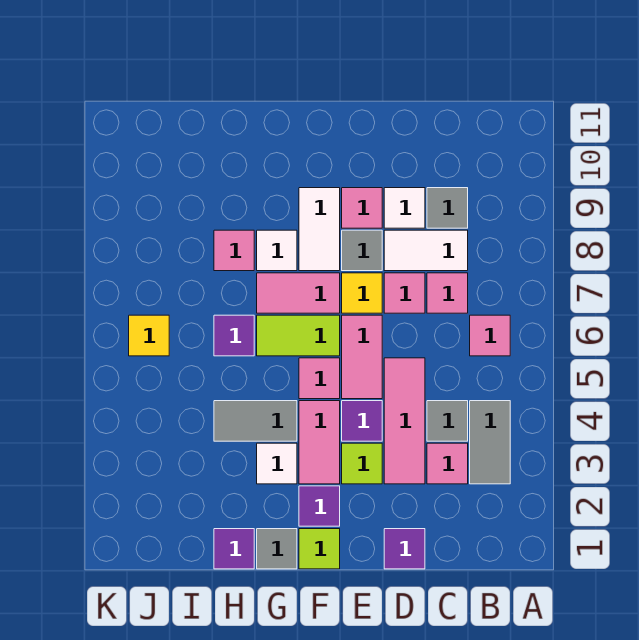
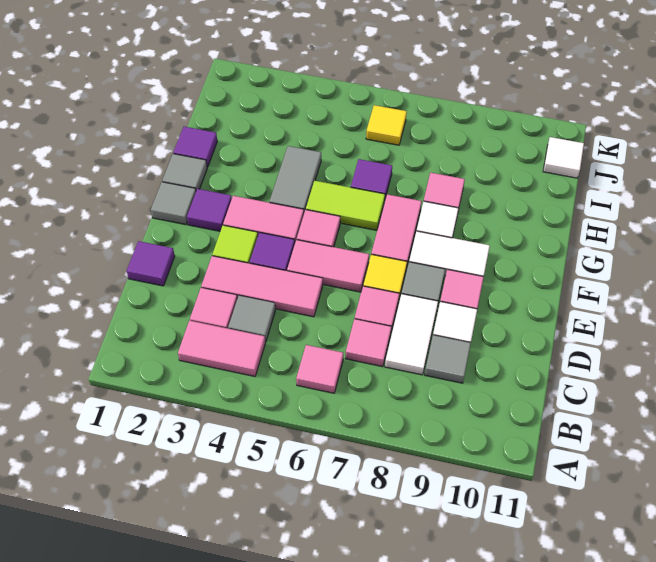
grey 1x2 tile [470,401,510,484] -> pink 1x2 tile [178,321,265,376]
lime 1x1 tile [299,529,340,569] -> grey 1x1 tile [151,182,196,225]
lime 1x2 tile [257,315,340,356] -> lime 1x2 tile turned to [306,181,385,230]
white 1x1 tile [257,443,297,484] -> white 1x1 tile moved to [543,137,584,178]

